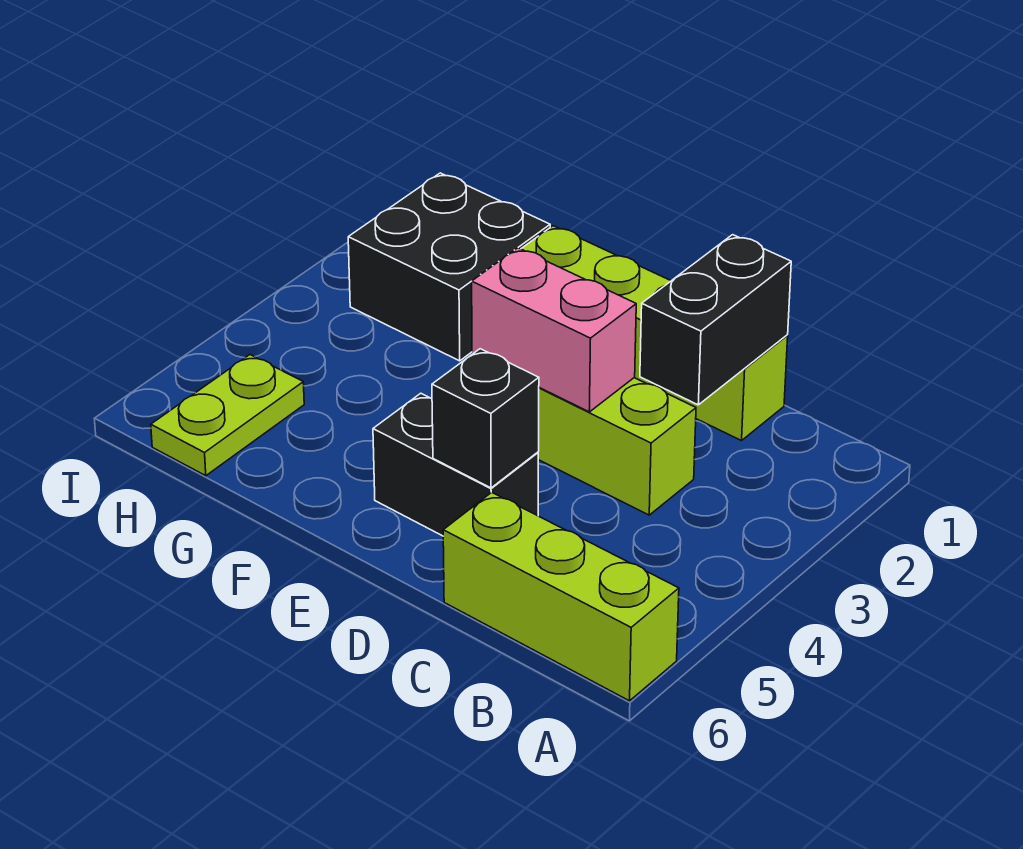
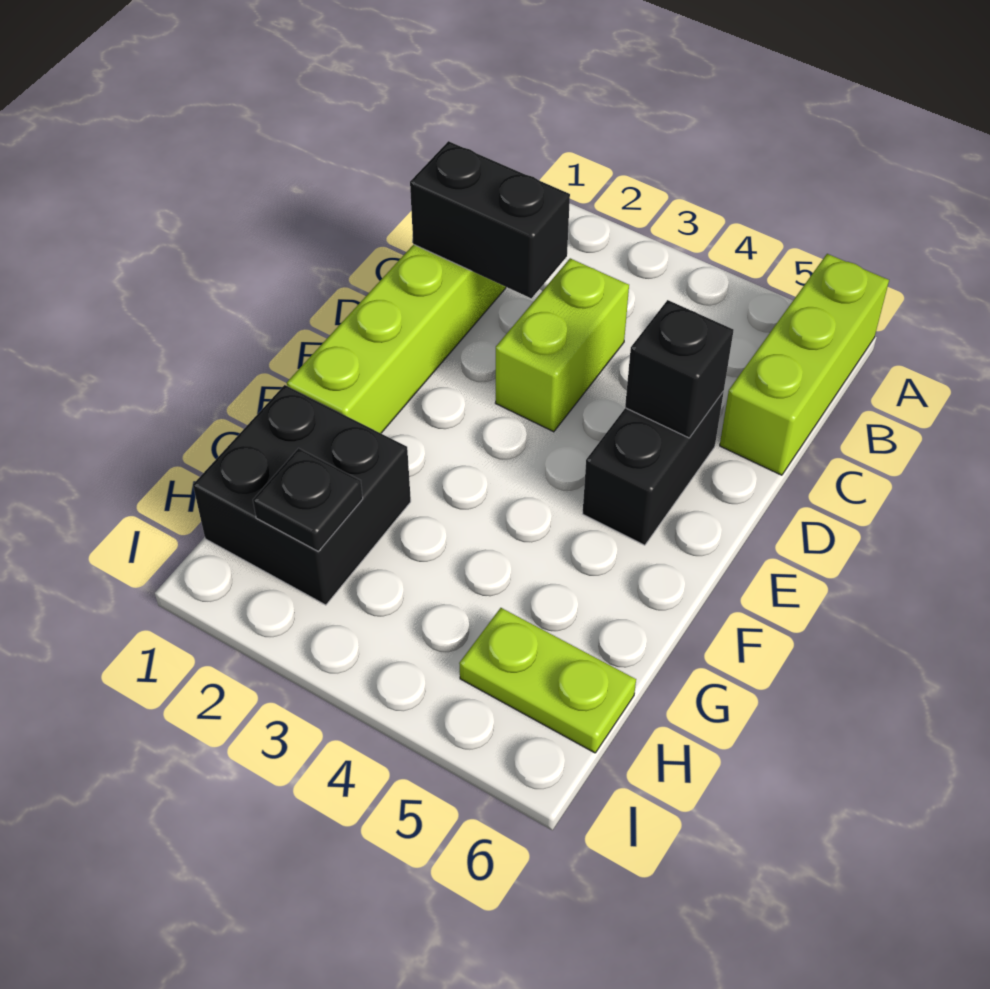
pink 1x2 brick [472,248,636,412] -> none
none -> black 1x1 plate [253,448,363,551]

